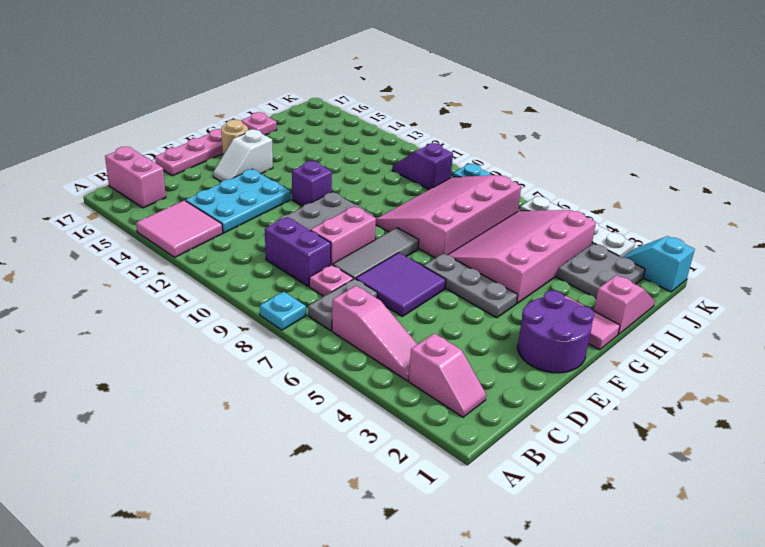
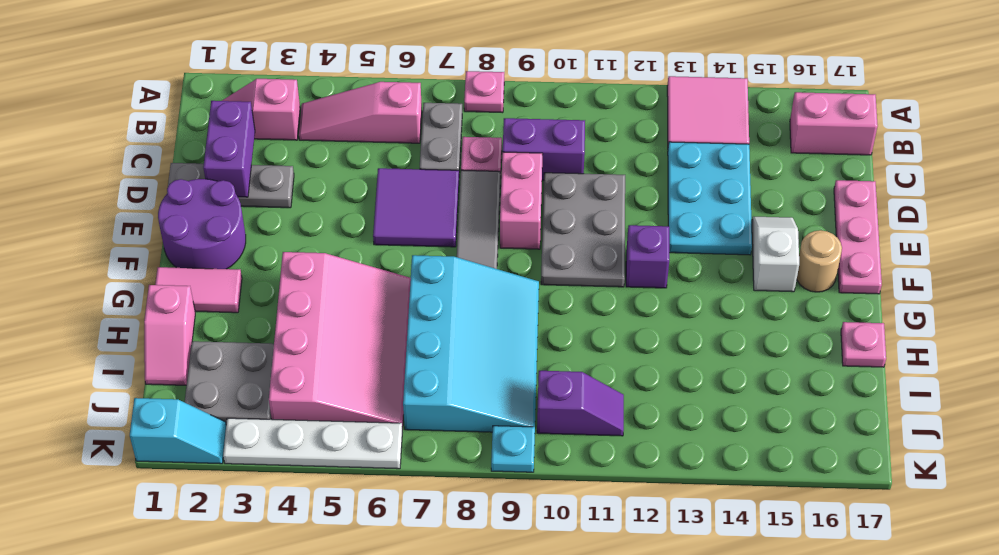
cyan 1x1 plate [260,292,306,330] -> pink 1x1 plate [464,71,504,113]
none -> purple 1x2 brick [203,101,255,197]
grey 1x3 plate [424,253,518,318] -> grey 1x3 plate moved to [167,163,294,208]
pink 3x4 slope [376,175,521,258] -> cyan 3x4 slope [403,255,539,432]

